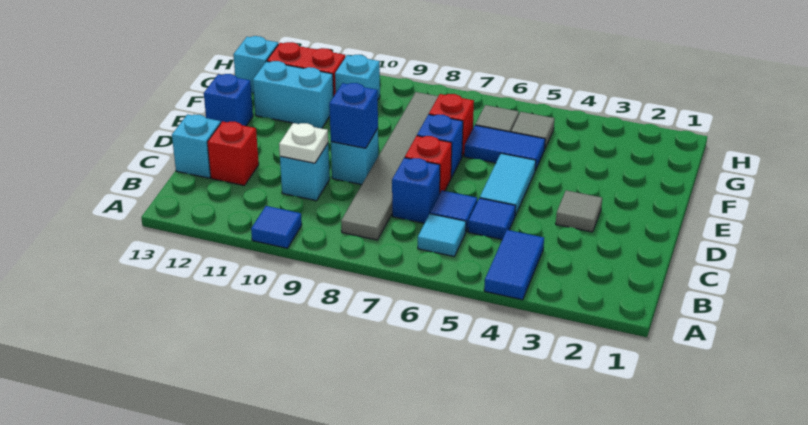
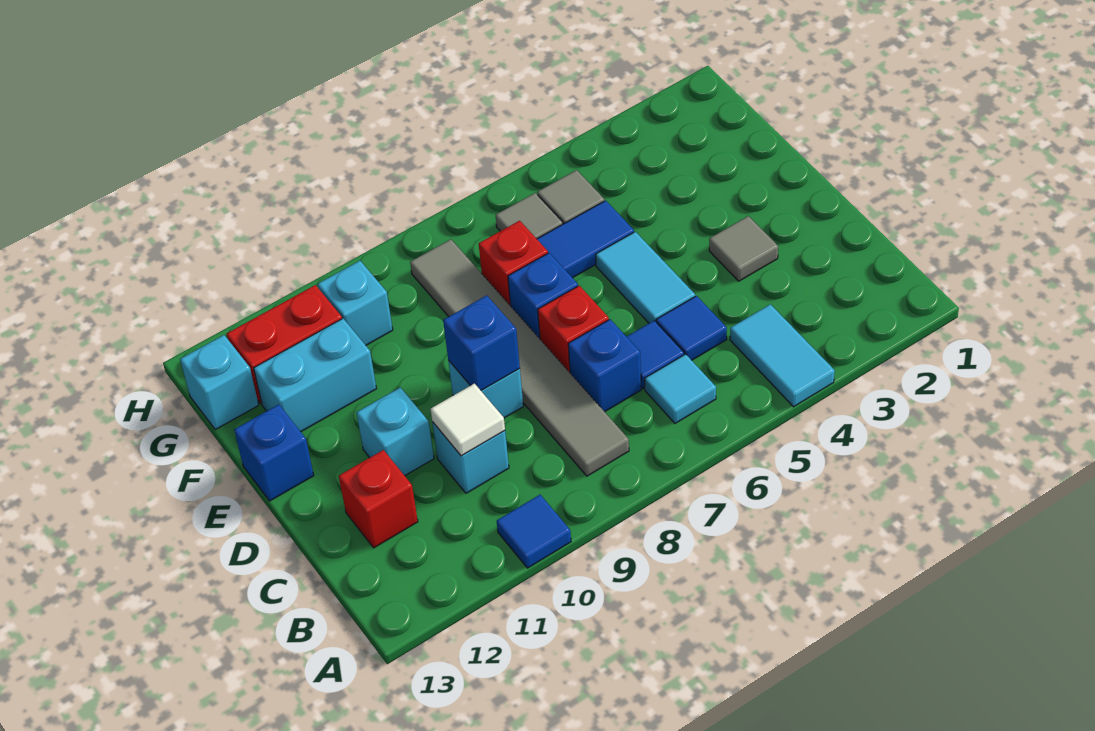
blue 1x2 tile [484,230,544,300] -> cyan 1x2 tile [730,304,835,407]
white 1x1 plate [279,123,328,163] -> white 1x1 tile [431,384,505,456]
cyan 1x1 brick [172,114,221,178] -> cyan 1x1 brick moved to [357,387,434,476]

